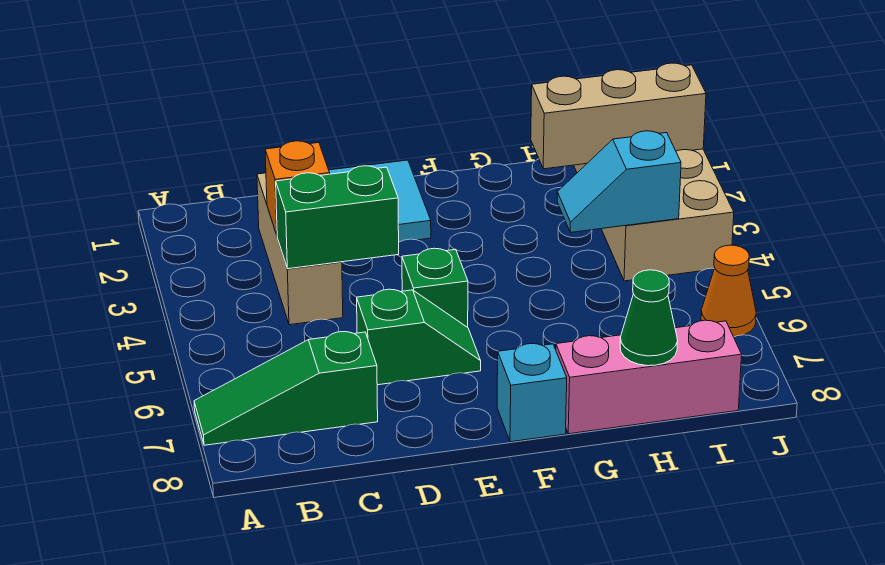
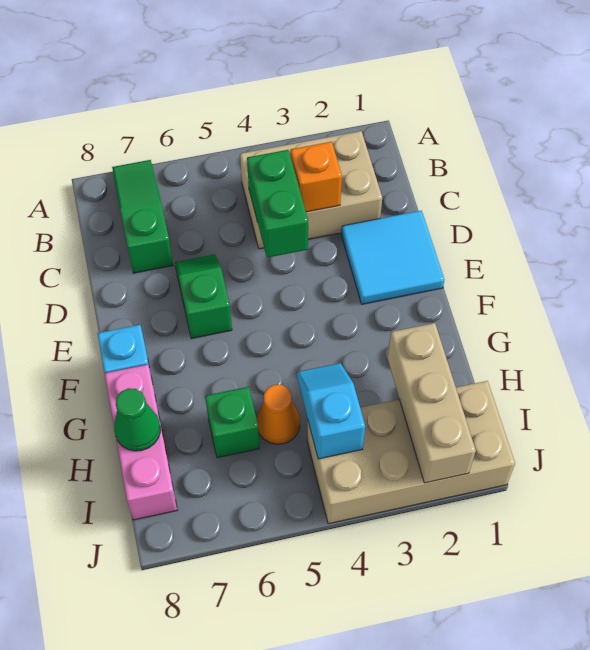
tan 1x3 brick [257,173,343,325] -> tan 2x3 brick [240,131,382,249]
green 1x2 slope [357,289,481,385] -> green 1x2 slope turned to [175,254,232,339]
green 1x1 brick [402,248,468,327] -> green 1x1 brick moved to [205,387,260,458]
orange 1x1 cone [701,245,756,337] -> orange 1x1 cone moved to [257,384,300,444]

